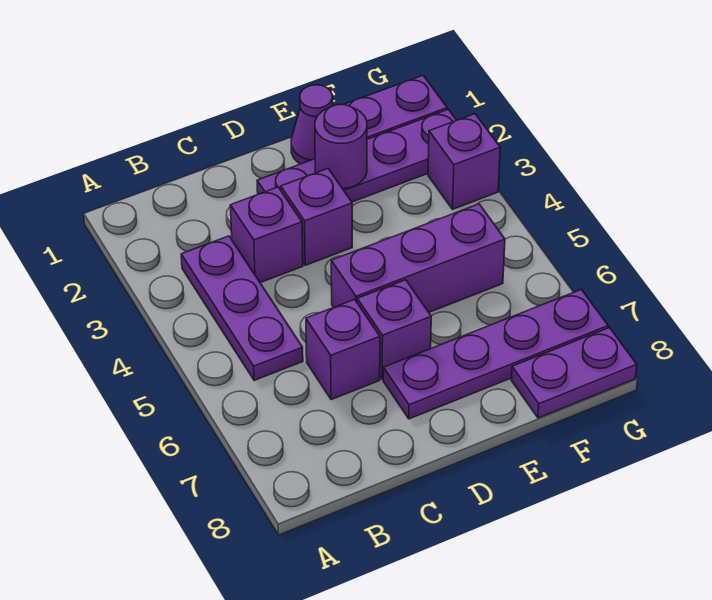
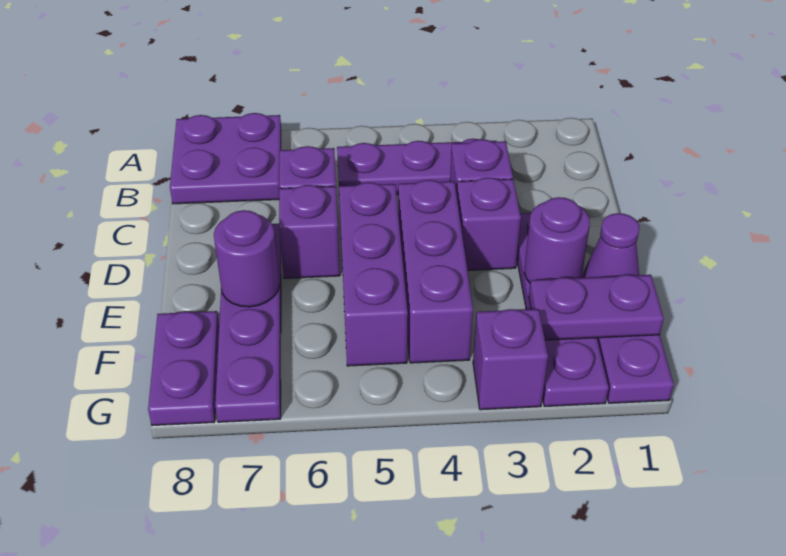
none -> purple 2x2 plate [170,113,281,204]
none -> purple 1x3 brick [398,180,473,363]
none -> purple 1x1 round brick [214,210,279,307]
none -> purple 1x2 plate [529,275,664,340]

